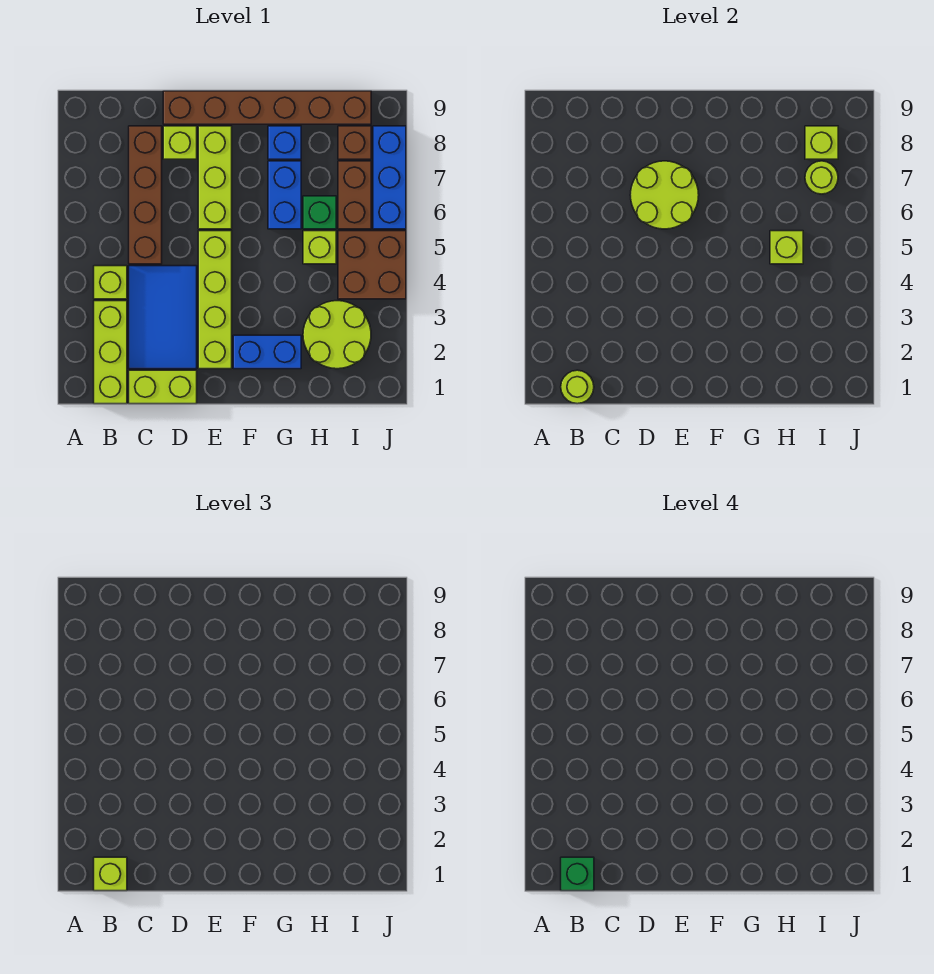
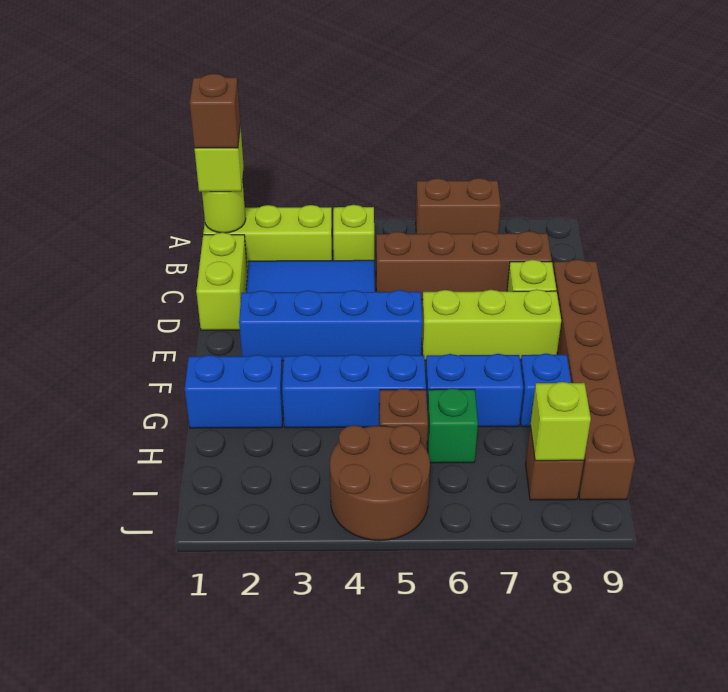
green 1x1 brick [561,857,594,891] -> brown 1x1 brick [190,74,240,148]
lime 2x2 round brick [630,161,699,229] -> none
lime 1x4 brick [198,231,232,369] -> blue 1x4 brick [239,290,422,361]
blue 1x2 brick [233,335,301,369] -> blue 1x2 brick turned to [185,355,283,428]
lime 2x2 round brick [303,301,371,369] -> none
lime 1x1 brick [303,231,336,264] -> brown 1x1 brick [379,389,428,450]
lime 1x1 brick [770,231,803,264] -> none
brown 2x2 brick [338,231,406,299] -> brown 2x2 round brick [330,425,430,541]
brown 1x2 brick [338,161,371,229] -> brown 1x2 brick moved to [416,178,501,234]
lime 1x1 round brick [805,161,838,194] -> none
blue 1x3 brick [373,126,406,229] -> blue 1x3 brick moved to [282,354,426,428]

